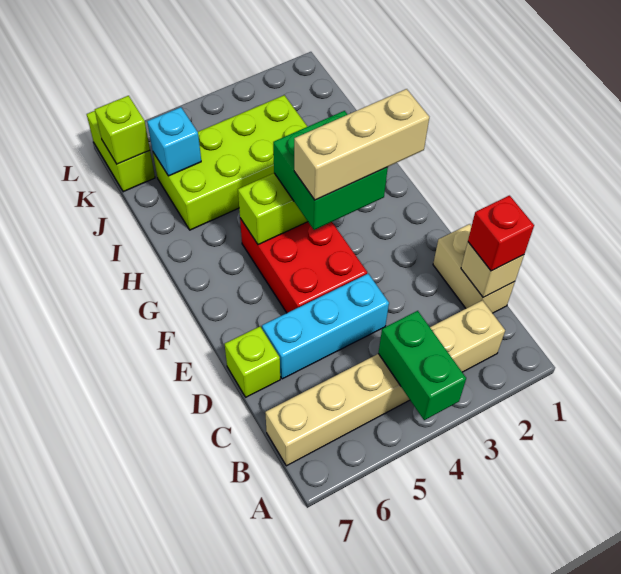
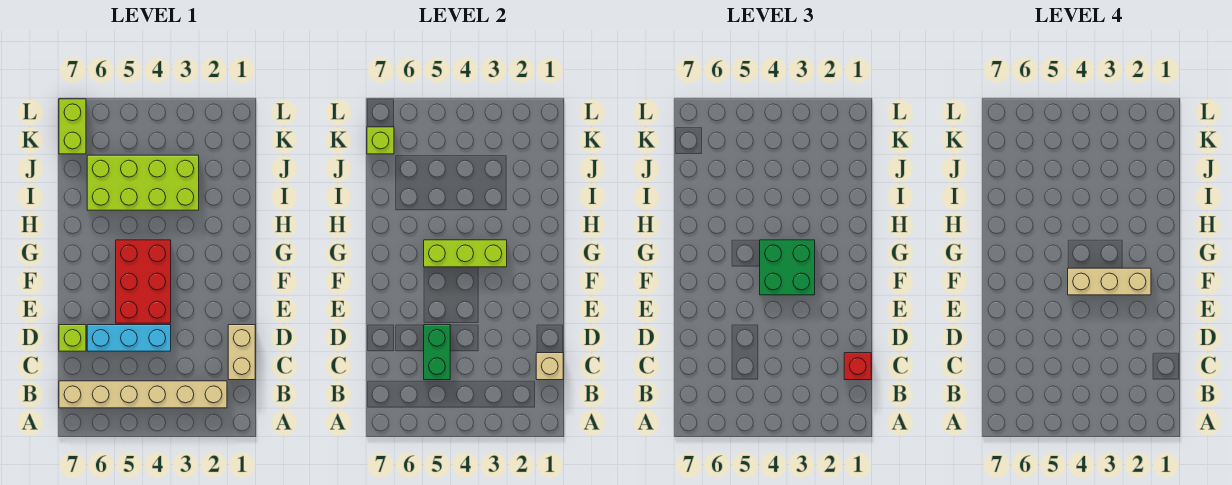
green 1x2 brick [378,311,466,420] -> green 1x2 brick moved to [424,325,450,380]
cyan 1x1 brick [147,107,201,176] -> none

